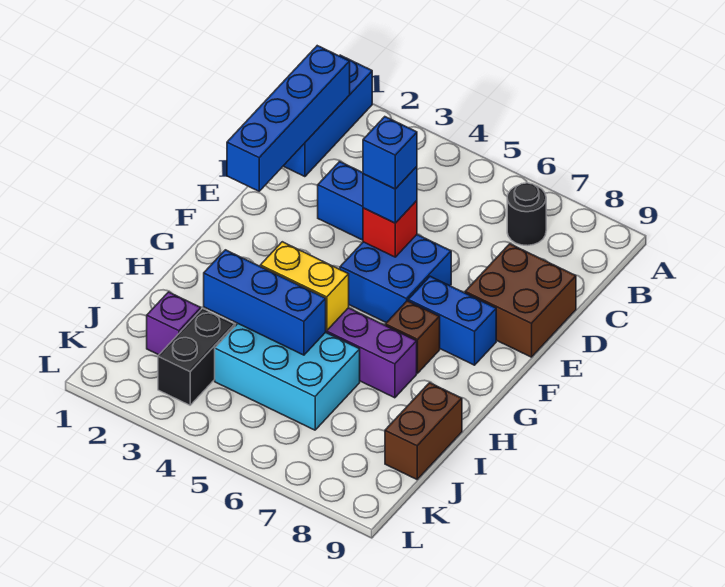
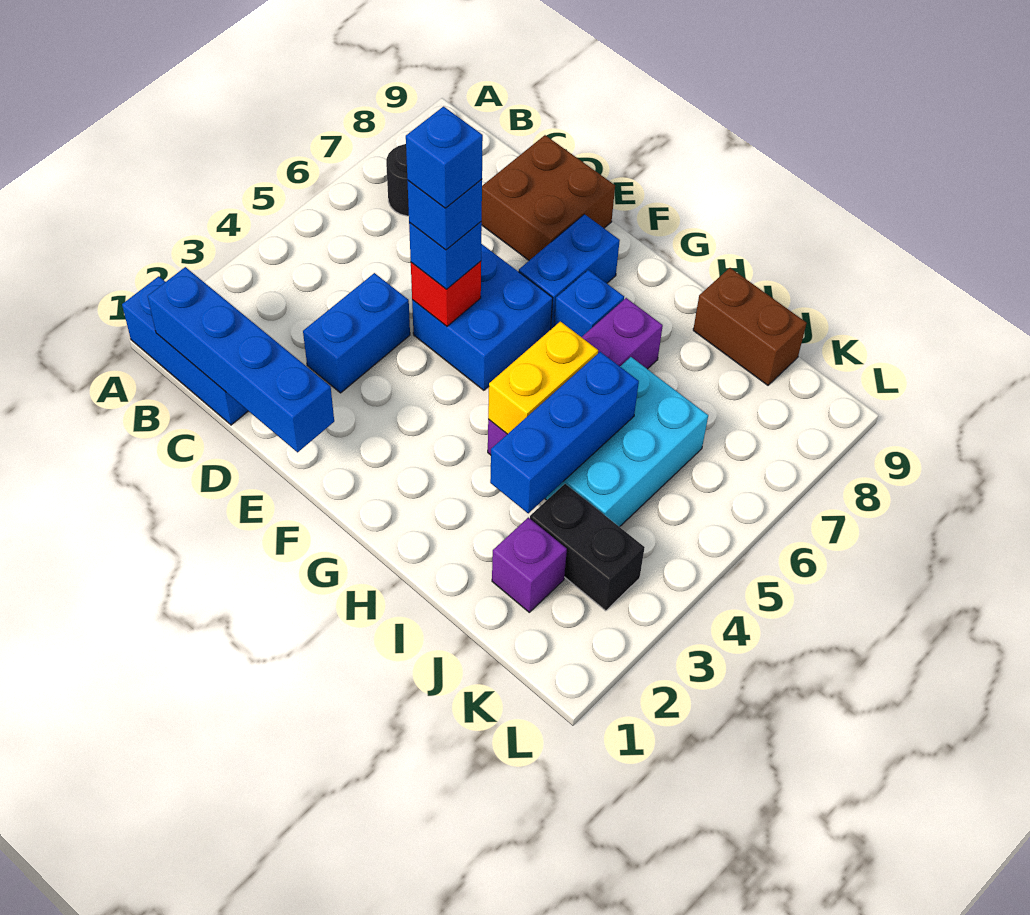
none -> blue 1x1 brick [406,107,483,208]
brown 1x1 brick [385,301,440,373] -> blue 1x1 brick [554,270,624,337]

